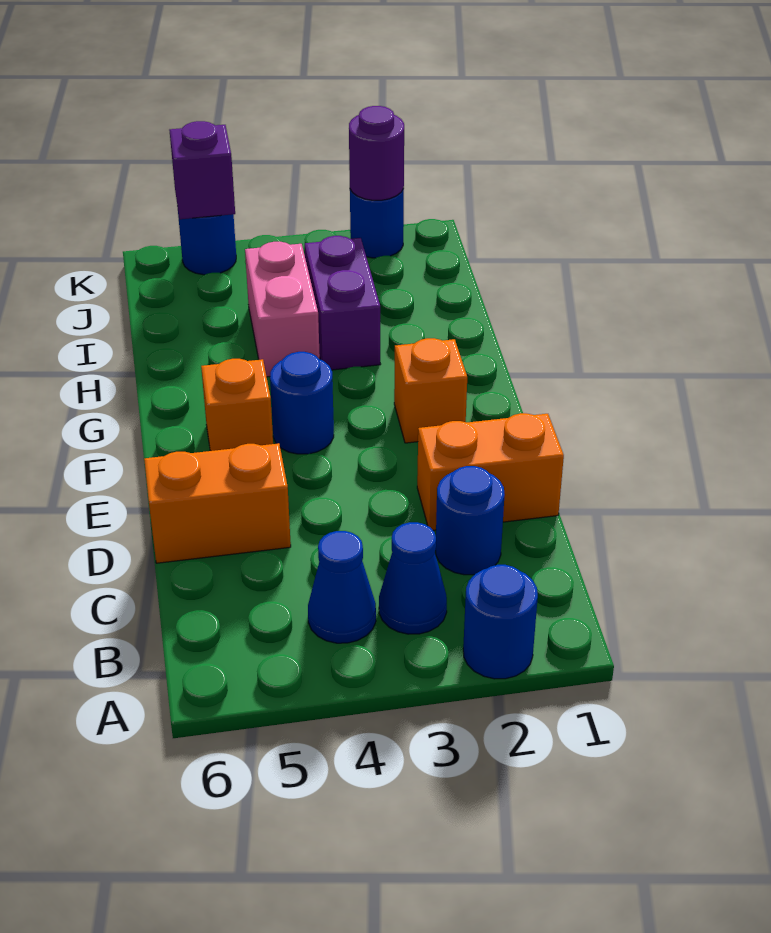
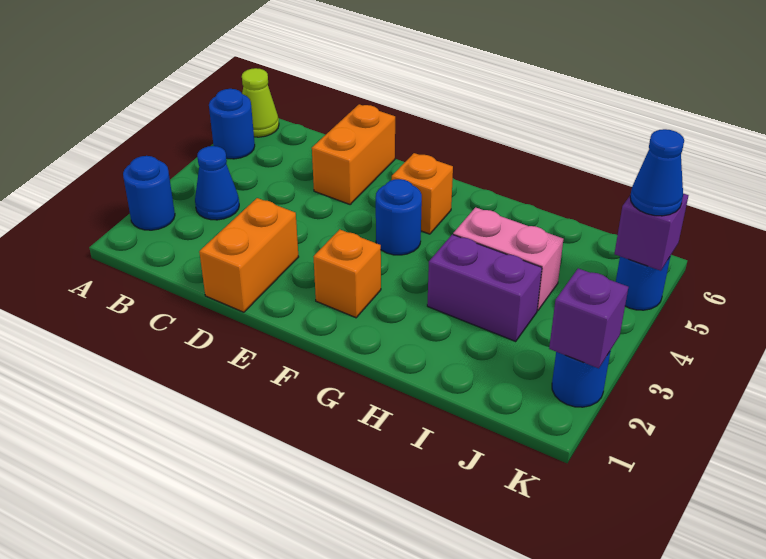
none -> lime 1x1 cone [242,68,279,137]
blue 1x1 cone [308,531,376,643] -> blue 1x1 cone moved to [630,129,684,216]
blue 1x1 round brick [436,466,505,575] -> blue 1x1 round brick moved to [209,89,255,159]
purple 1x1 round brick [349,106,404,200] -> purple 1x1 brick [549,268,628,368]

